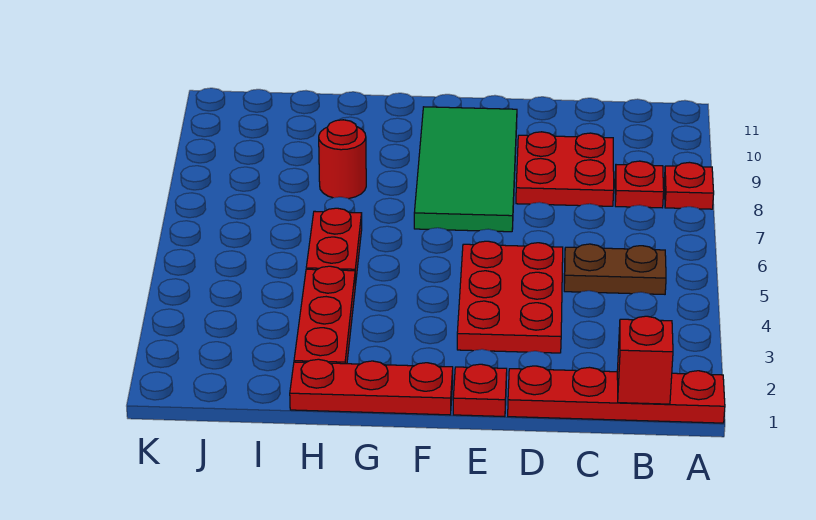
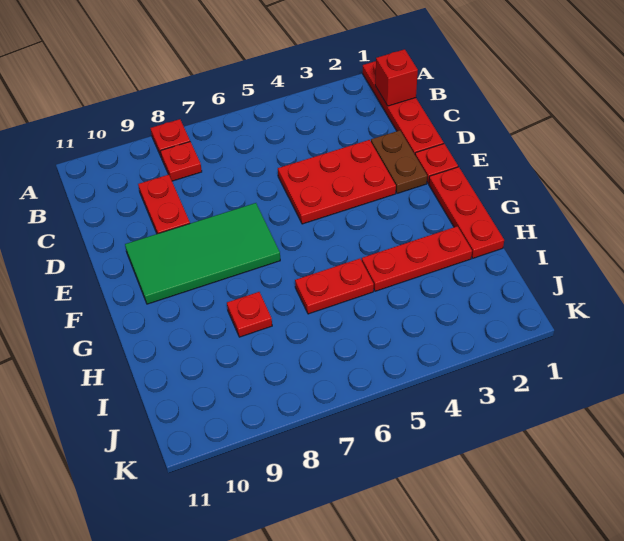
brown 1x2 plate [564,244,666,294] -> brown 1x2 plate moved to [371,130,427,193]
red 2x2 plate [516,132,614,206] -> red 1x2 plate [138,174,190,234]
red 1x1 round brick [319,120,366,199] -> red 1x1 plate [227,292,272,337]

